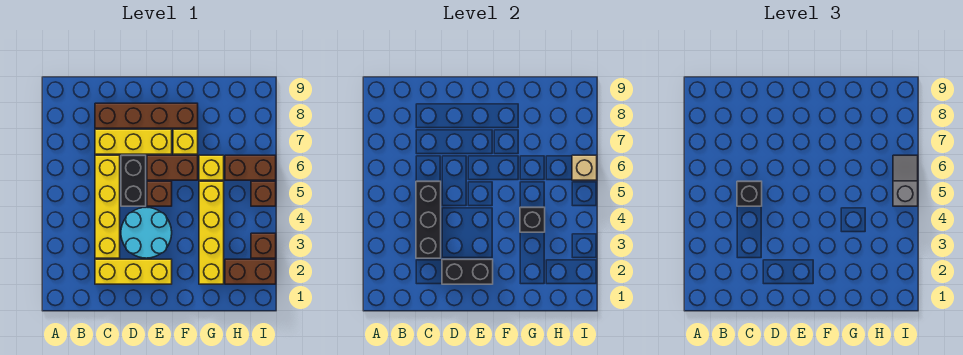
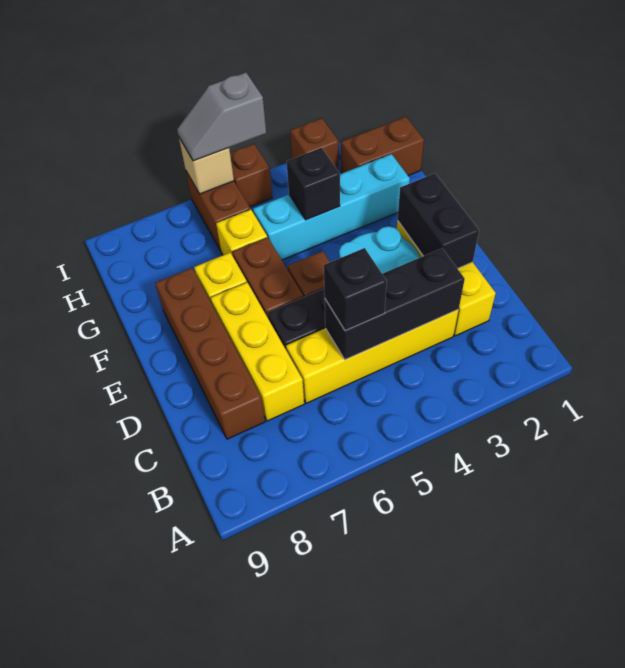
yellow 1x4 brick [199,181,224,284] -> cyan 1x4 brick [253,154,410,260]
brown 1x2 brick [225,259,276,284] -> brown 1x2 brick turned to [341,117,424,176]

